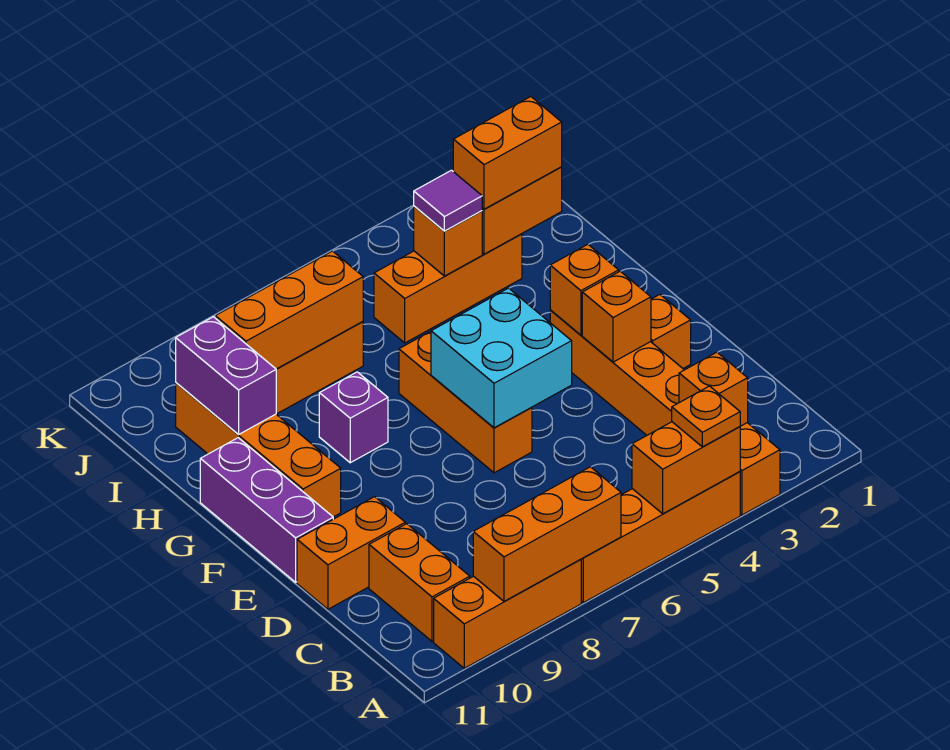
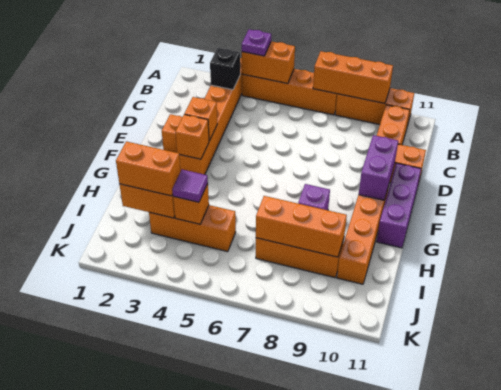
orange 1x1 plate [672,386,740,447] -> purple 1x1 plate [242,29,271,56]
orange 1x1 brick [679,352,748,426] -> black 1x1 brick [210,48,240,90]
cyan 2x2 brick [431,288,572,428] -> none
orange 1x3 brick [399,331,532,473] -> none
purple 1x2 brick [176,317,276,434] -> purple 1x2 brick moved to [359,135,398,200]

